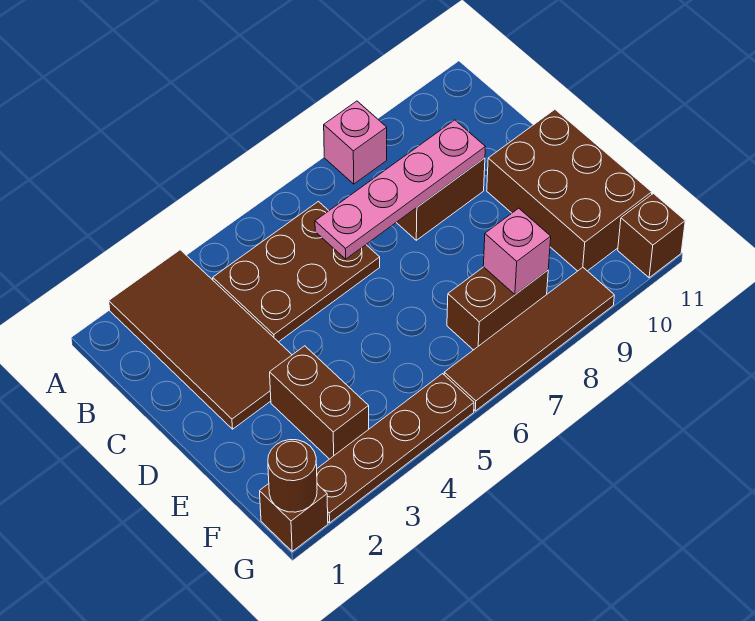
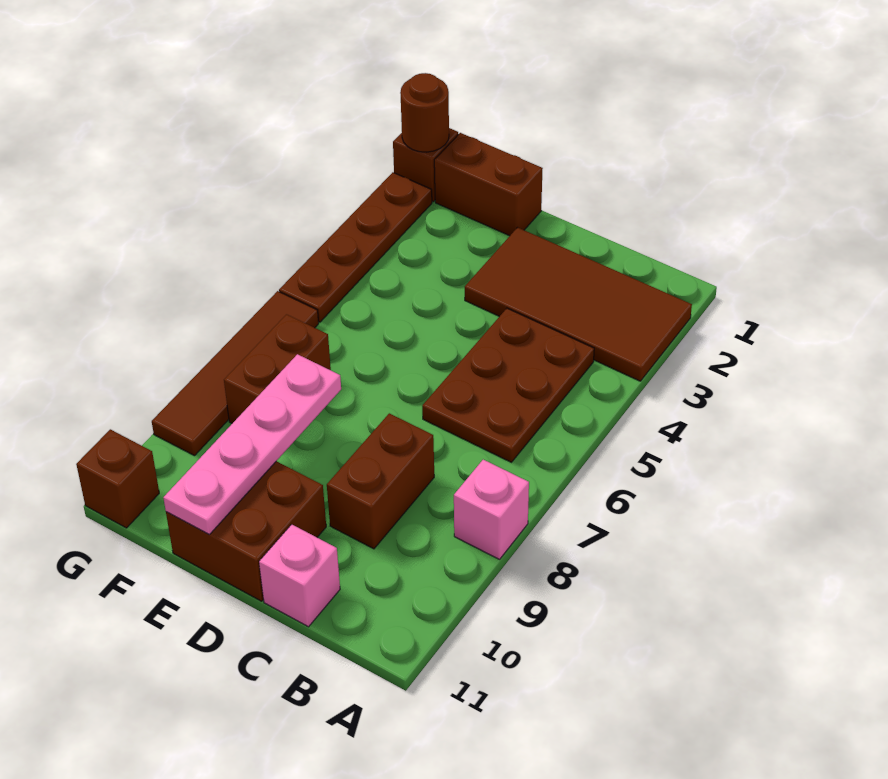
pink 1x4 plate [315,120,485,259] -> pink 1x4 plate moved to [163,354,341,534]
brown 2x3 brick [487,110,652,271] -> brown 2x2 brick [166,461,326,601]
brown 1x2 brick [270,346,369,459] -> brown 1x2 brick moved to [434,133,543,236]
pink 1x1 brick [483,208,551,294] -> pink 1x1 brick moved to [259,524,340,627]

